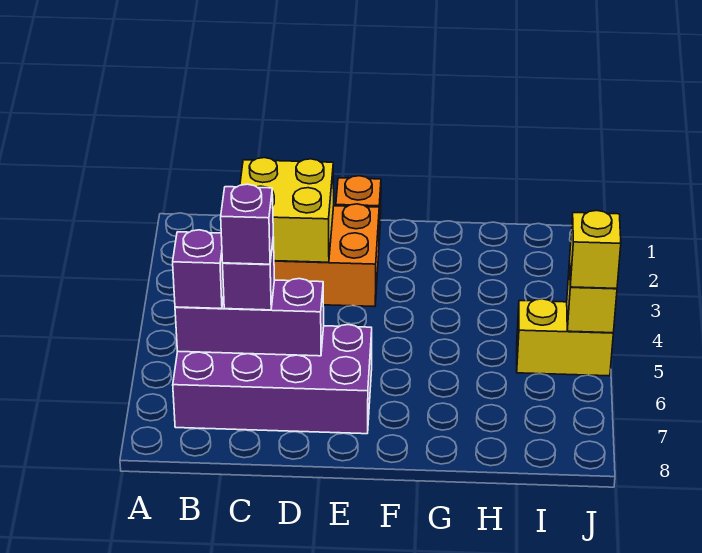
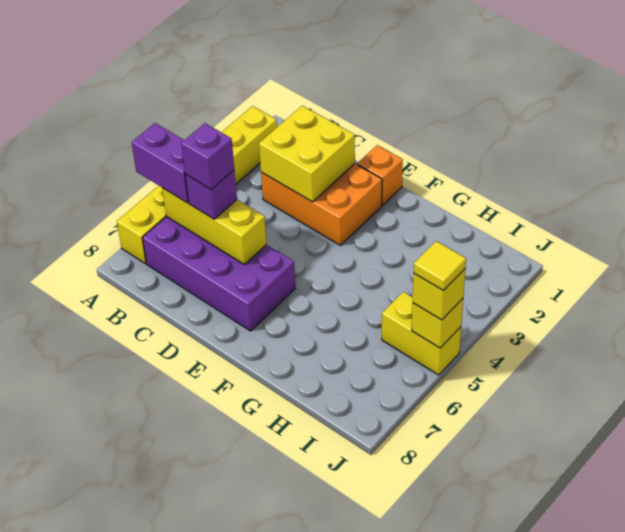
none -> yellow 1x6 brick [117,106,277,263]
purple 1x3 brick [175,279,324,356] -> yellow 1x3 brick [162,188,267,264]
purple 1x1 brick [173,230,224,309] -> purple 1x2 brick [132,123,188,203]
none -> yellow 1x1 tile [413,241,466,291]

